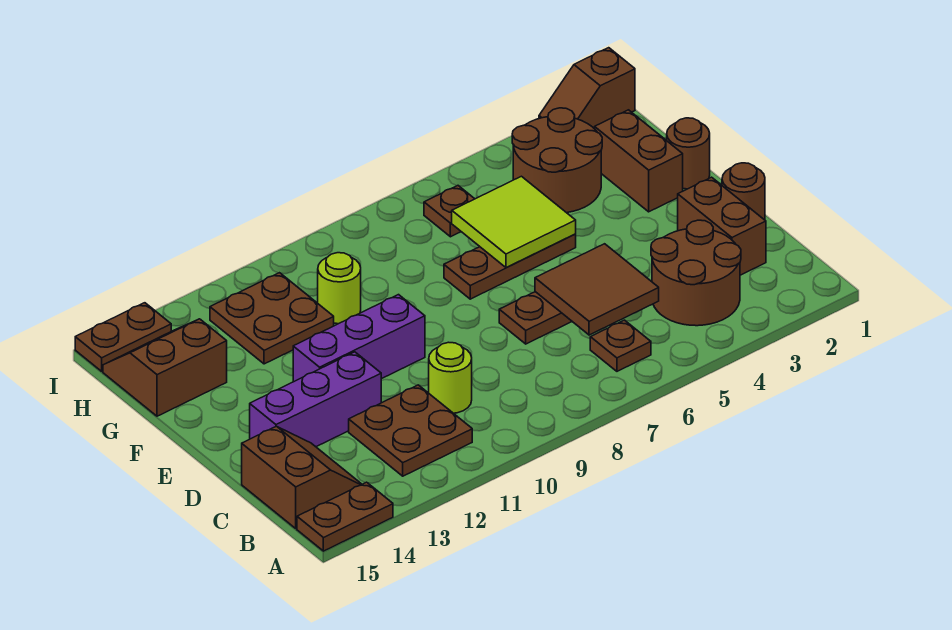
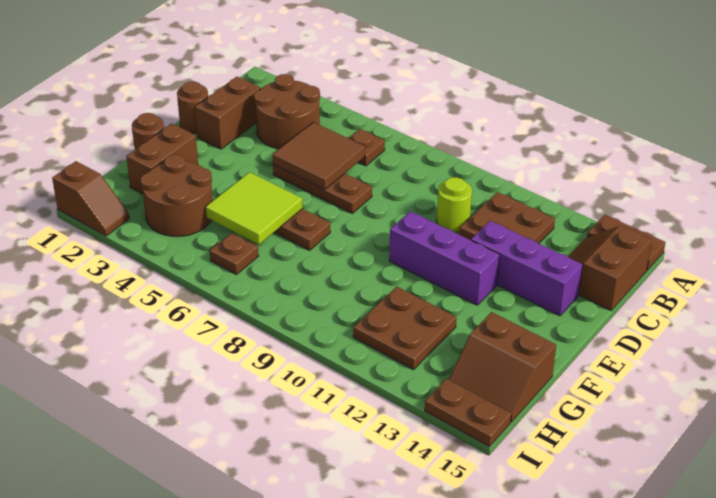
lime 1x1 round brick [318,253,361,324] -> none

